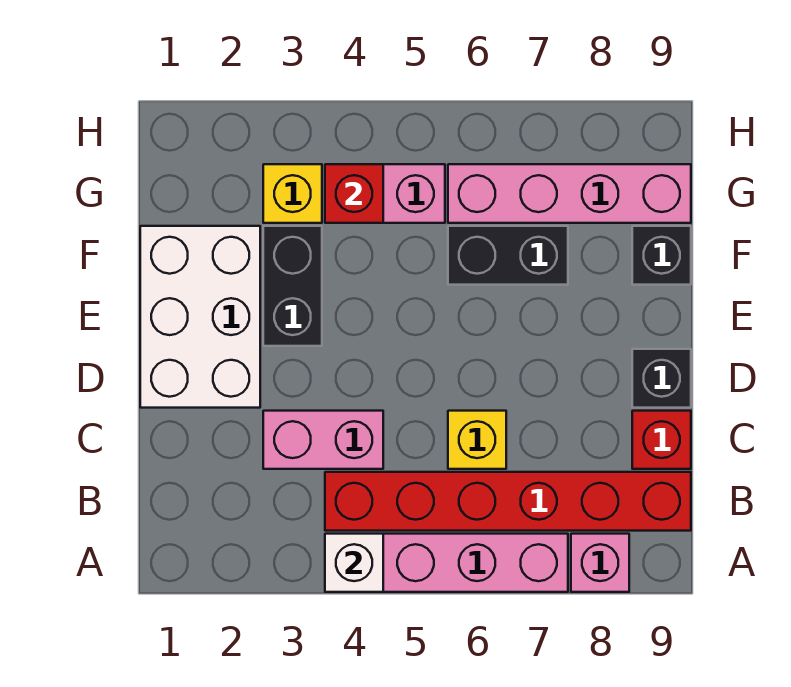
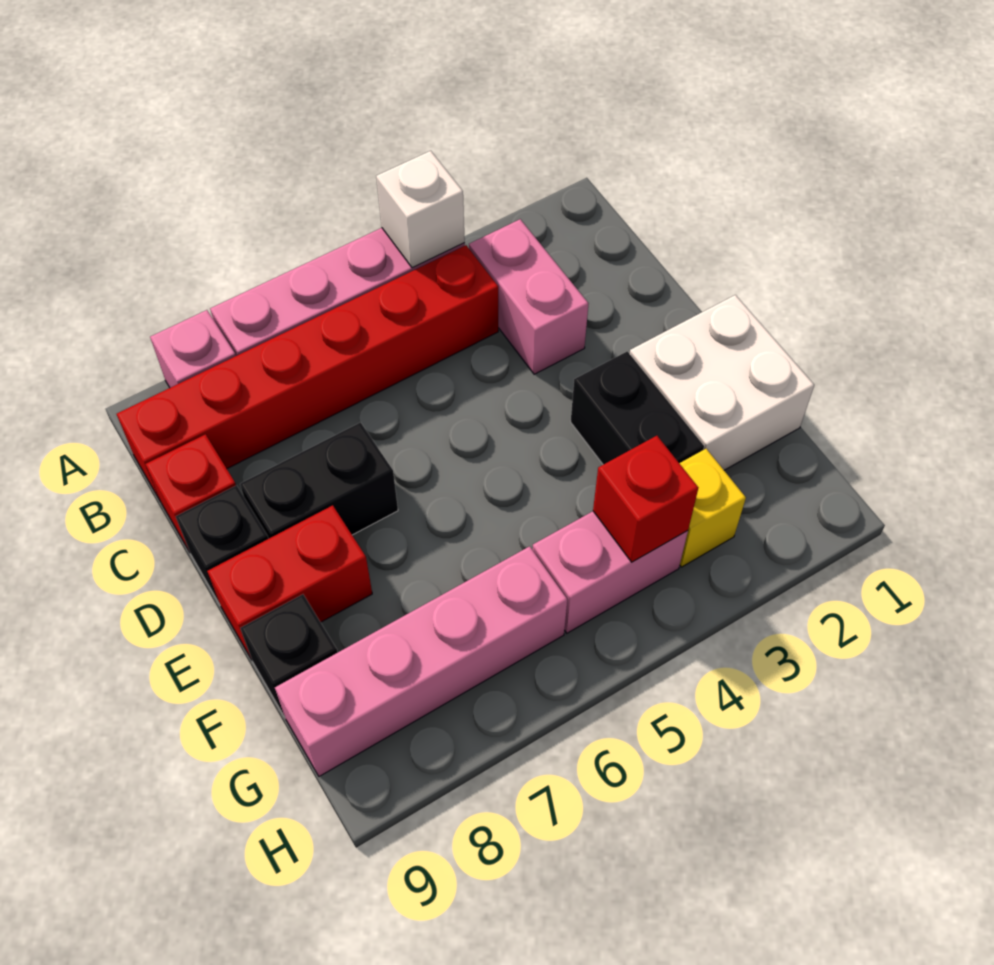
pink 1x2 brick [263,411,383,469] -> pink 1x2 brick turned to [469,219,589,374]
yellow 1x1 brick [448,411,506,469] -> none
white 2x3 brick [140,226,260,408] -> white 2x2 brick [630,295,814,470]
none -> red 1x2 brick [207,505,372,660]
black 1x2 brick [448,226,568,285] -> black 1x2 brick moved to [240,422,398,539]

